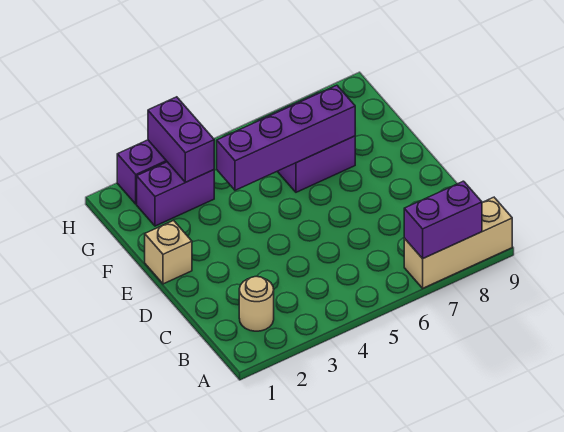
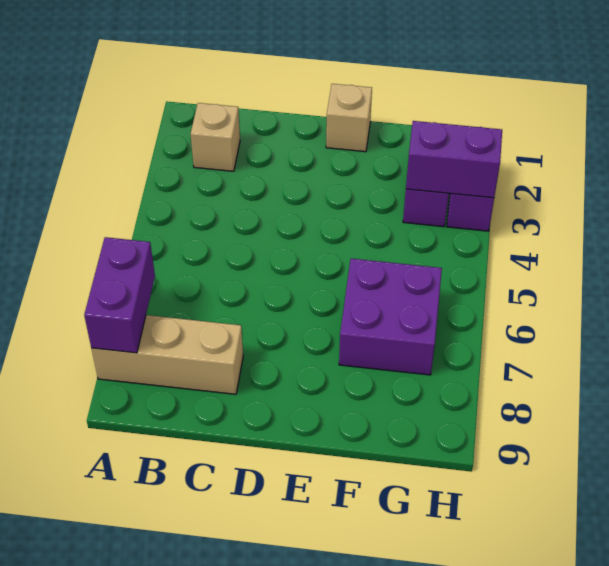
tan 1x3 brick [404,197,512,288] -> tan 1x3 brick turned to [91,315,243,394]
tan 1x1 round brick [239,276,274,331] -> tan 1x1 brick [191,103,240,171]
purple 1x4 brick [217,85,355,190] -> none

